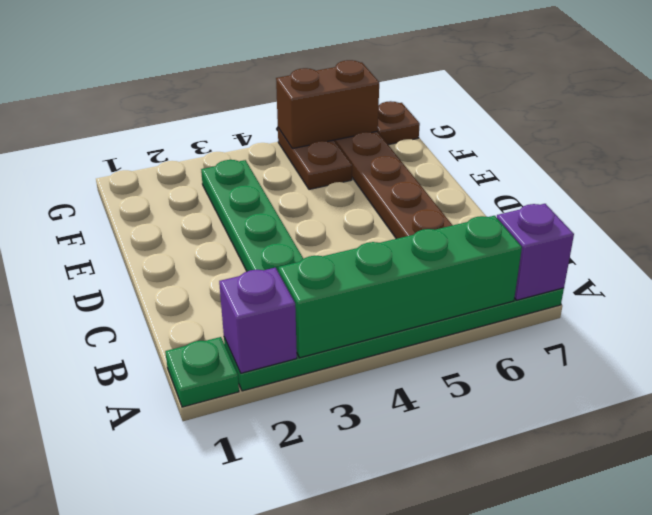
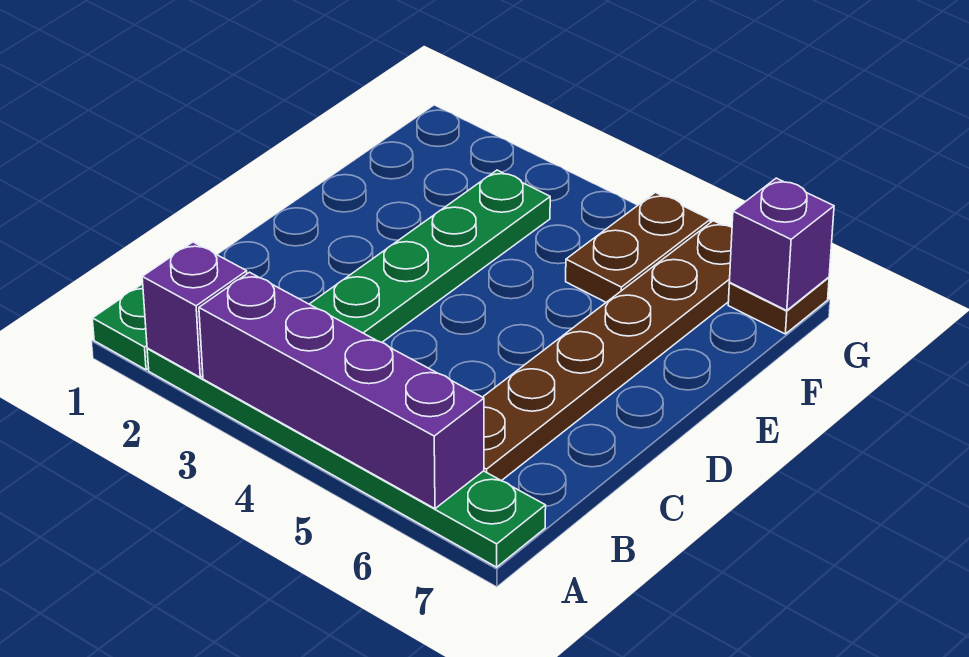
green 1x4 brick [279,216,522,358] -> purple 1x4 brick [199,272,484,509]
purple 1x1 brick [497,204,574,300] -> purple 1x1 brick moved to [730,178,834,311]
brown 1x2 brick [276,60,379,149] -> none

